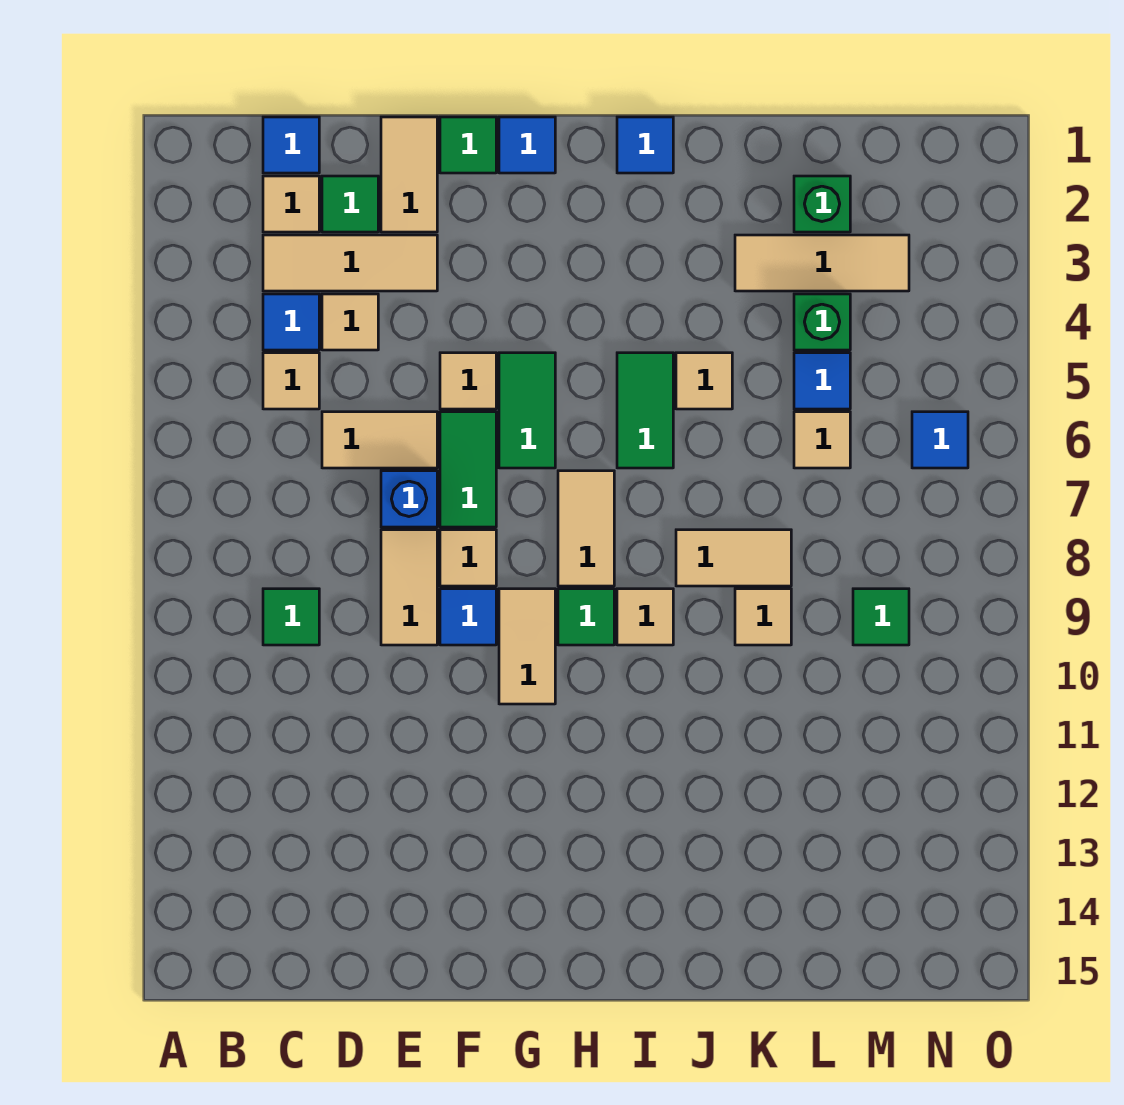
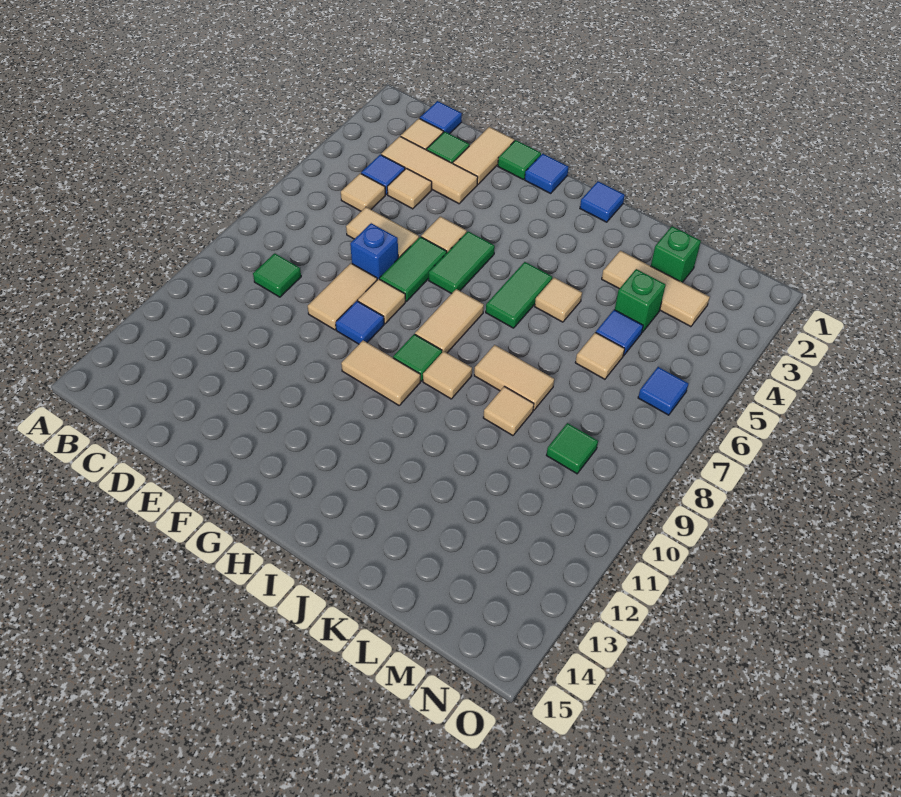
tan 1x2 tile [499,589,555,704] -> tan 1x2 tile turned to [341,341,420,405]

